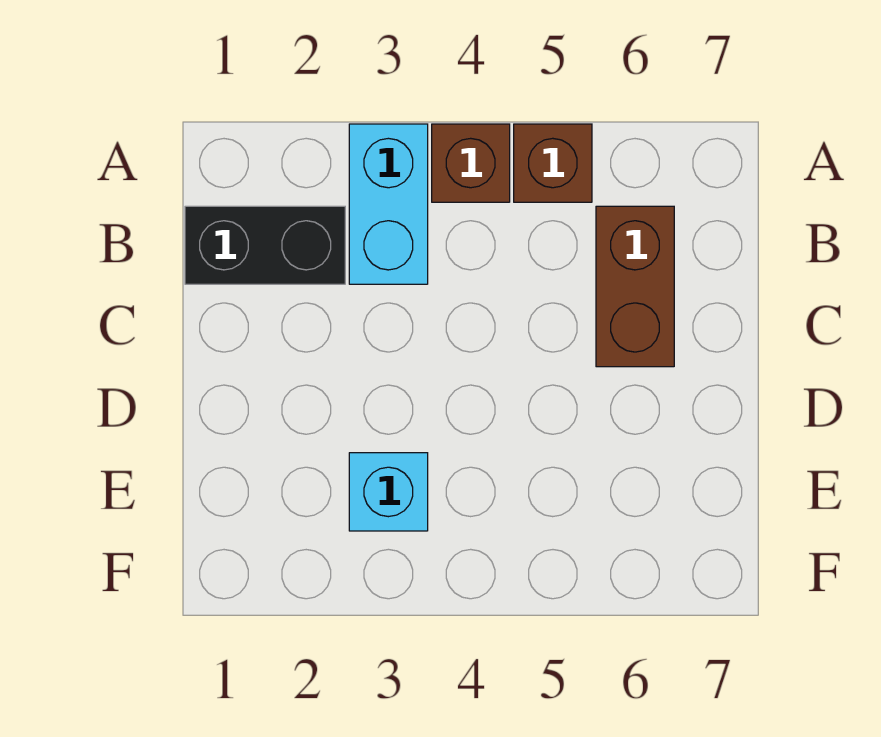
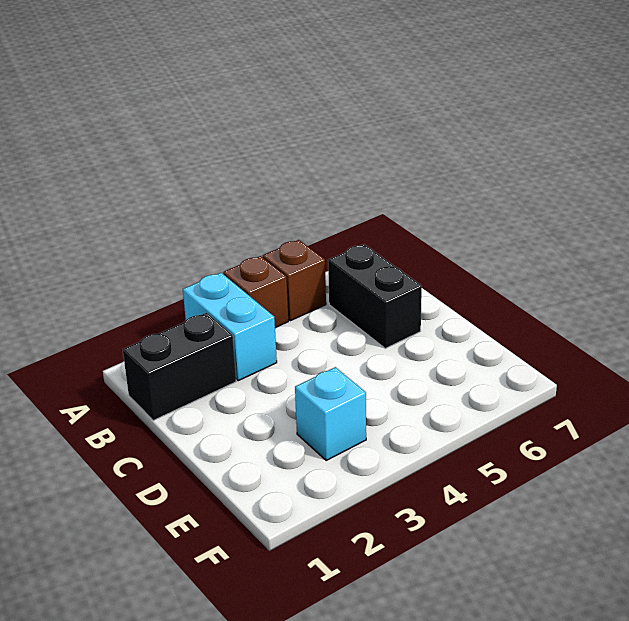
brown 1x2 brick [596,206,674,367] -> black 1x2 brick [328,244,422,348]

